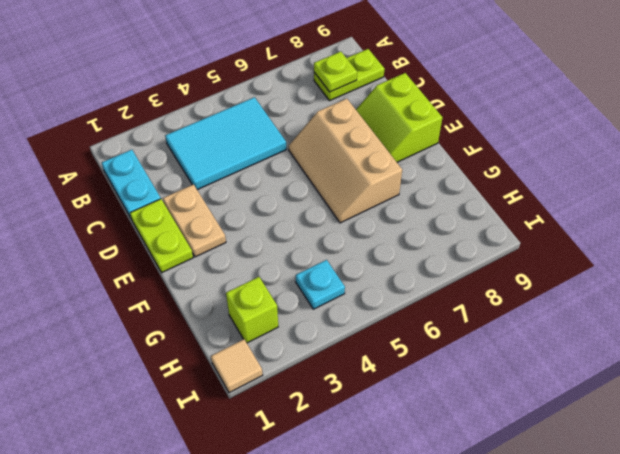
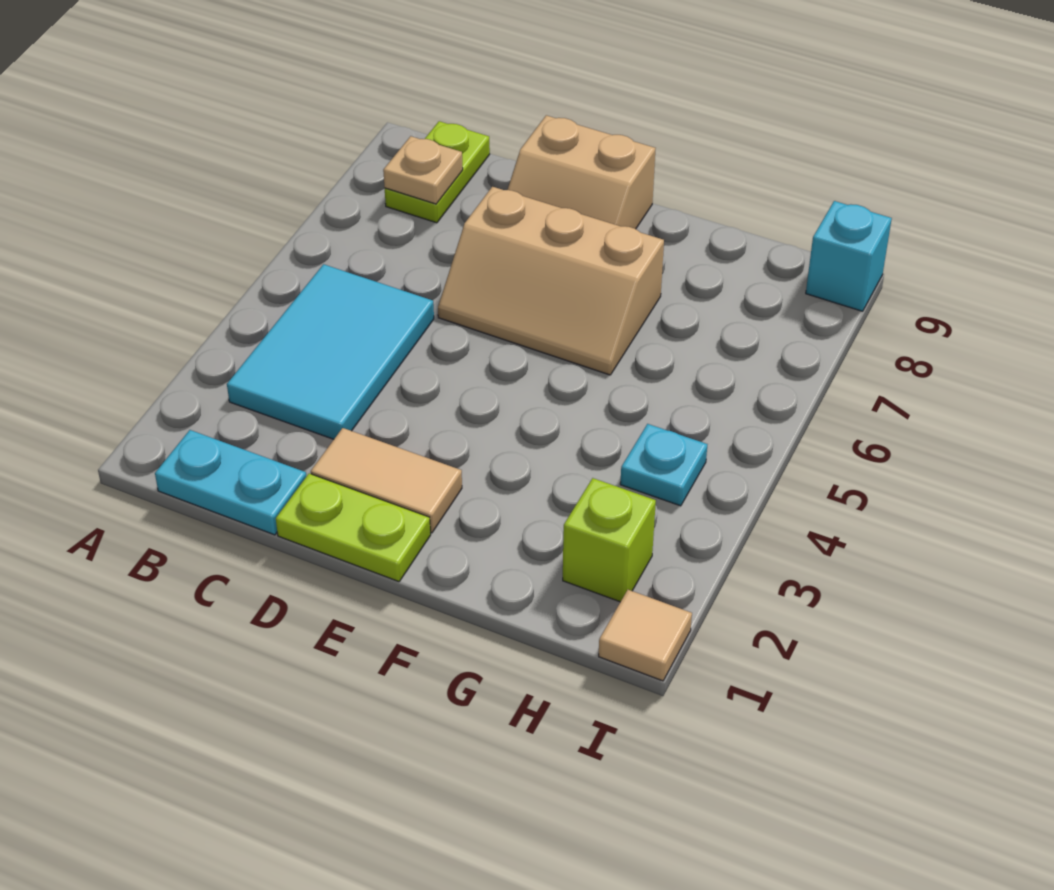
lime 1x1 plate [314,52,357,92] -> tan 1x1 plate [383,136,463,204]
tan 1x2 plate [163,184,226,257] -> tan 1x2 tile [311,428,462,533]
lime 2x2 slope [356,73,442,162] -> tan 2x2 slope [508,115,656,229]
none -> cyan 1x1 brick [806,201,892,311]

